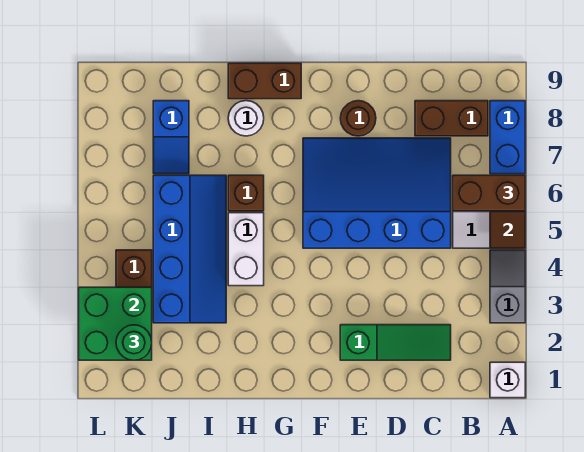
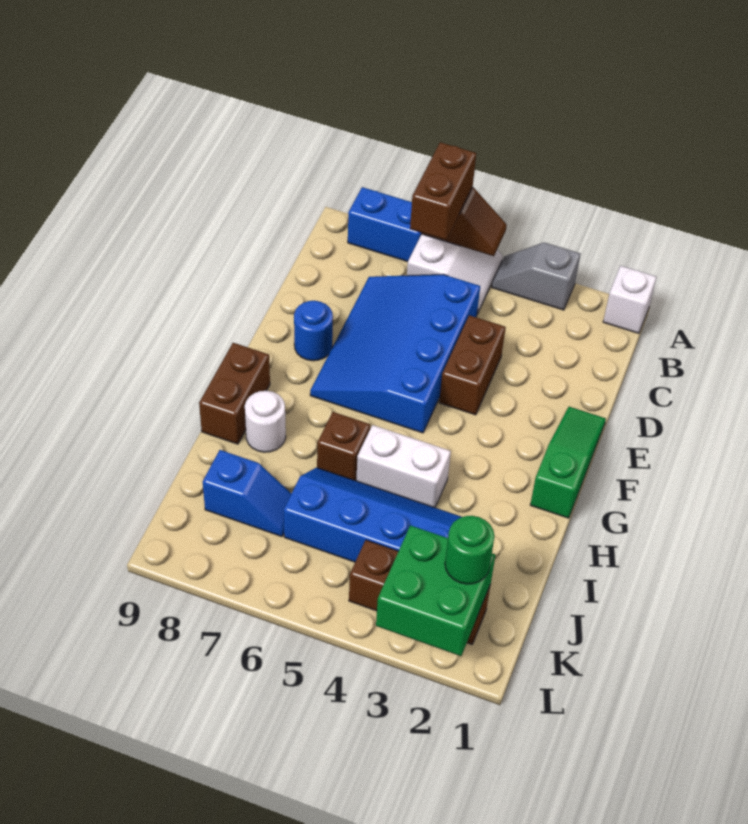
brown 1x2 brick [415,101,488,136] -> brown 1x2 brick moved to [439,315,506,415]
green 1x3 slope [340,325,451,360] -> green 1x3 slope moved to [530,407,606,518]
brown 1x1 round brick [340,101,376,136] -> blue 1x1 round brick [294,301,333,361]

